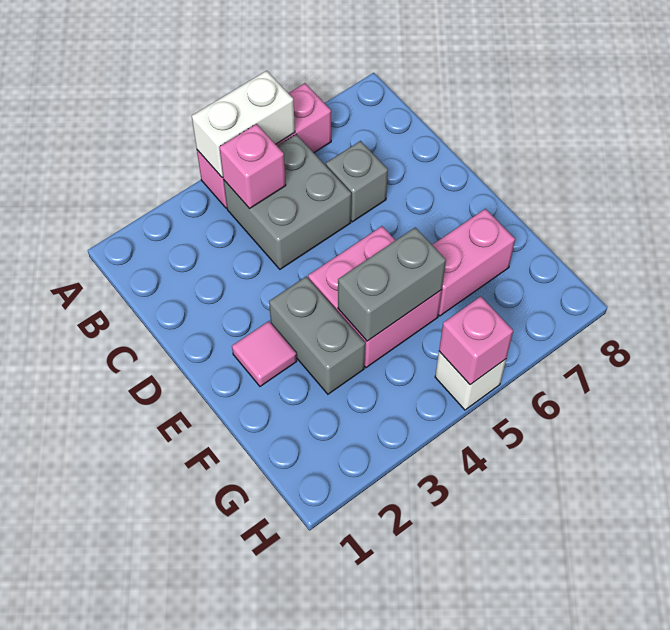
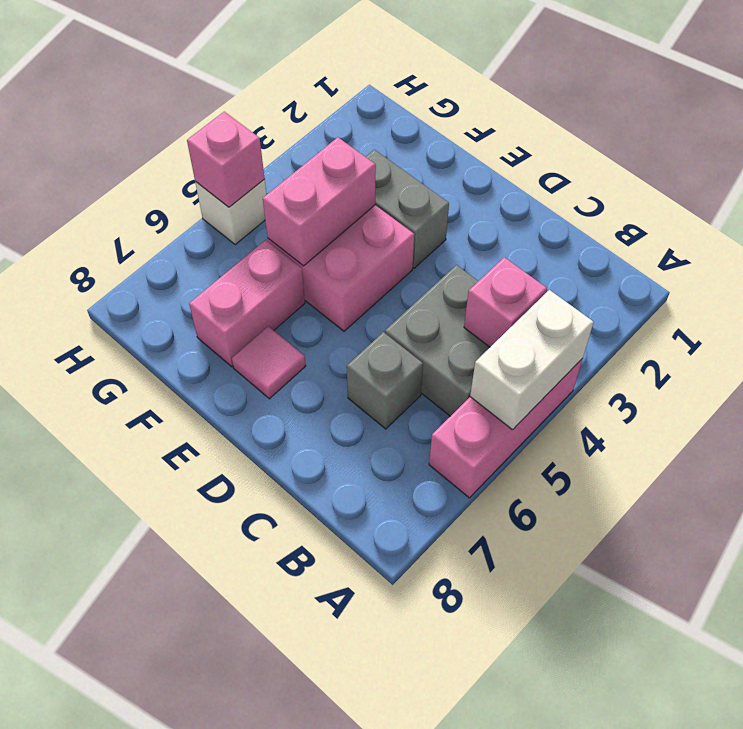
pink 1x1 tile [232,321,297,386] -> pink 1x1 tile moved to [232,326,306,399]
grey 1x2 brick [338,227,446,341] -> pink 1x2 brick [263,137,376,266]

